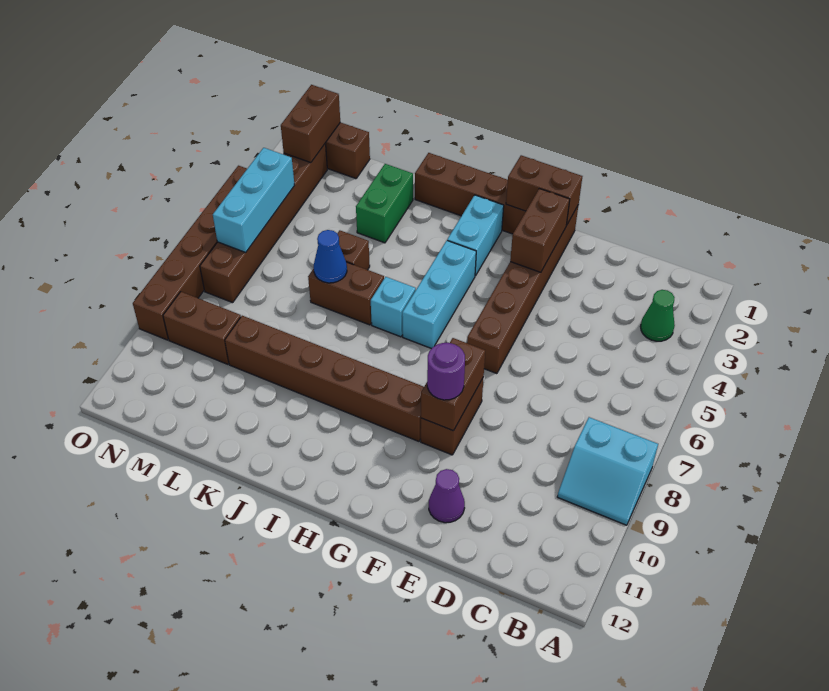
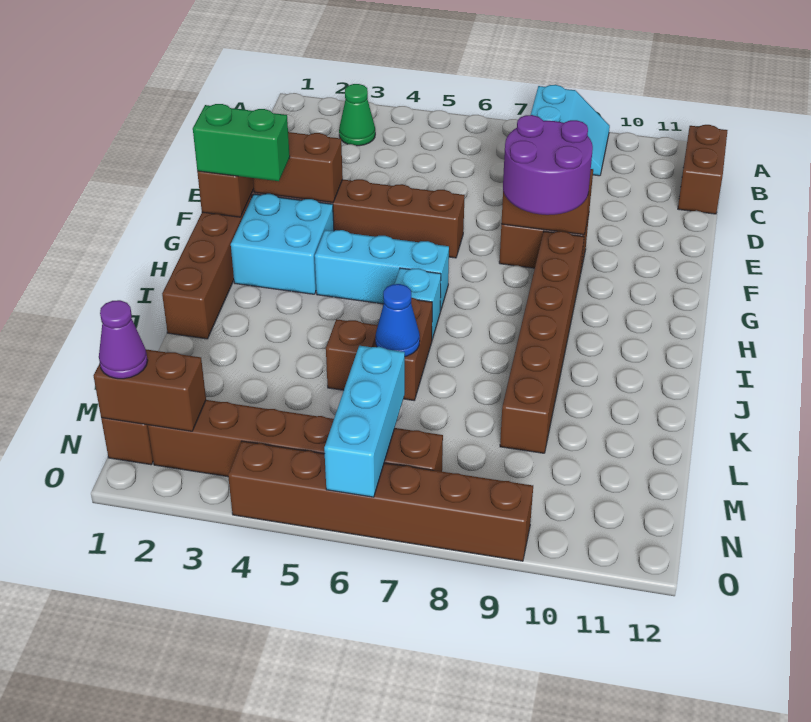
purple 1x1 cone [429,469,465,523] -> purple 1x1 cone moved to [99,300,148,379]
purple 1x1 round brick [427,343,465,400] -> purple 2x2 round brick [503,115,593,215]
cyan 1x2 brick [447,195,504,276] -> cyan 2x2 brick [231,194,334,294]
green 1x2 brick [356,164,413,243] -> green 1x2 brick moved to [193,104,290,181]
brown 1x2 brick [163,292,241,364] -> brown 1x2 brick moved to [678,125,728,214]
cyan 1x3 brick [213,148,295,252] -> cyan 1x3 brick turned to [324,346,405,497]

